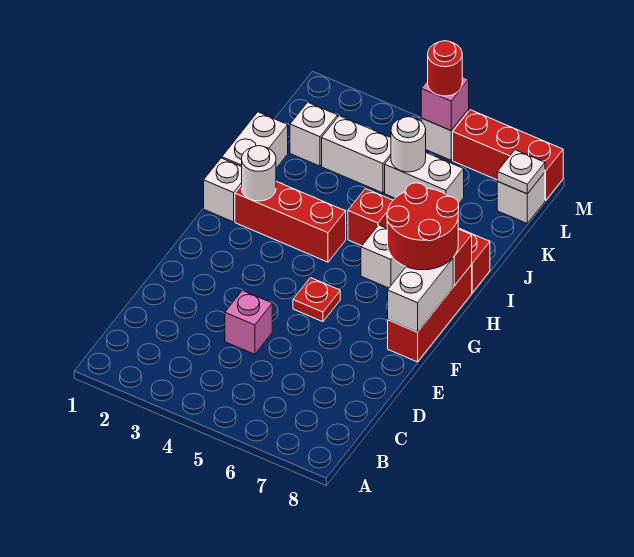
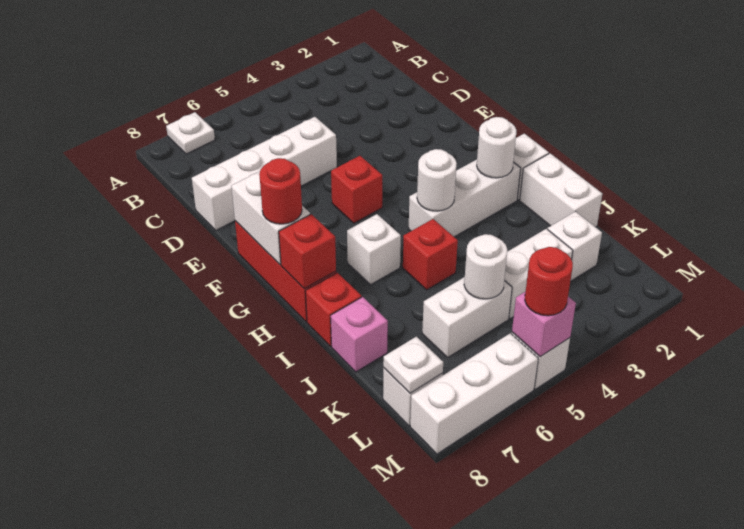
none -> white 1x1 plate [166,112,215,154]
pink 1x1 brick [225,290,272,354] -> pink 1x1 brick moved to [331,297,388,372]
none -> white 1x4 brick [192,117,337,230]
red 1x1 plate [293,278,340,322] -> red 1x1 brick [331,156,382,223]
red 2x2 round brick [387,183,459,270] -> red 1x1 round brick [259,158,302,224]
red 1x3 brick [235,181,346,262] -> white 1x3 brick [409,160,521,237]
none -> white 1x1 round brick [417,149,457,211]
red 1x3 brick [453,110,563,200] -> white 1x3 brick [410,333,538,454]

